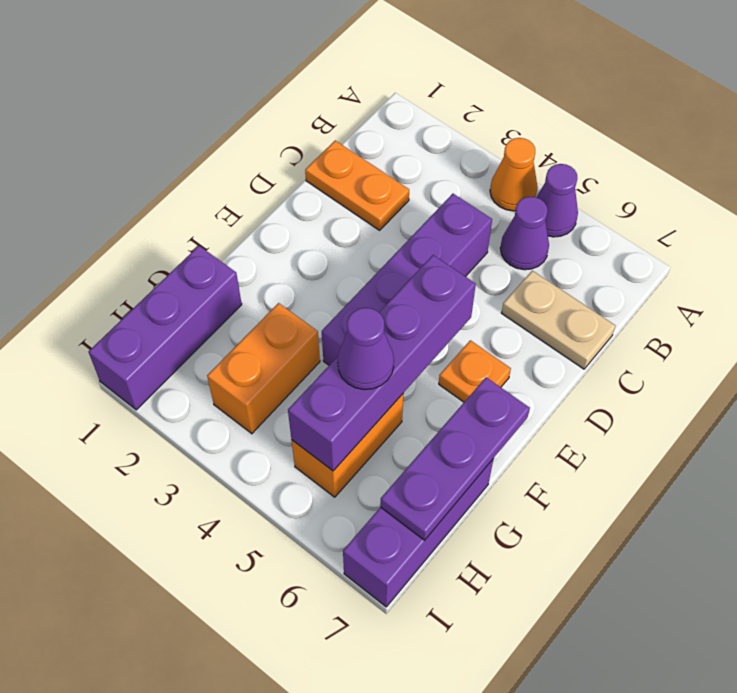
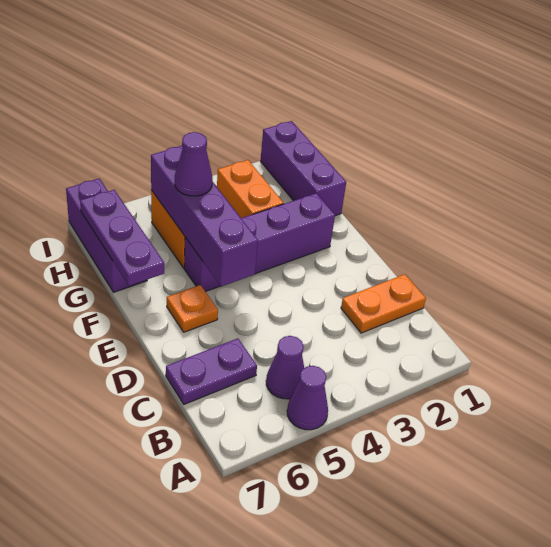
orange 1x1 cone [490,138,538,211] -> none
purple 1x4 brick [322,194,492,365] -> purple 1x4 brick turned to [184,193,335,292]
tan 1x2 plate [502,271,615,369] -> purple 1x2 plate [166,338,257,404]

